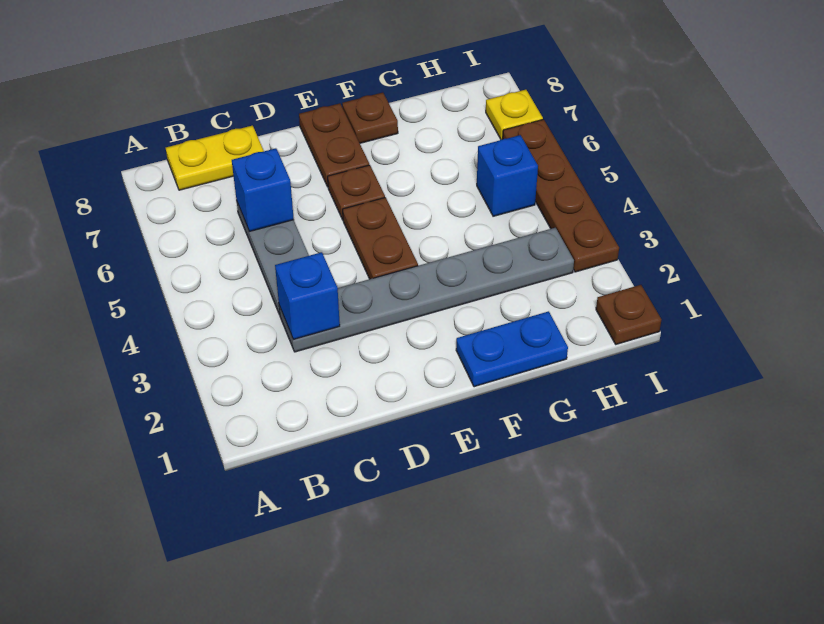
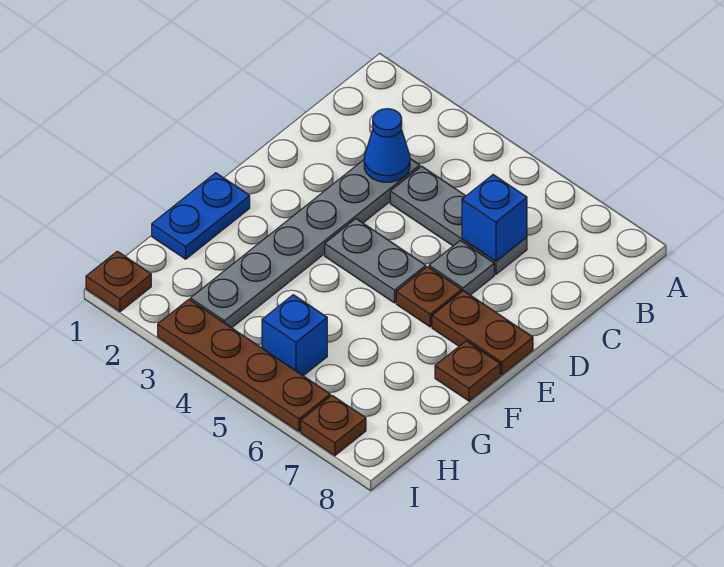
yellow 1x2 plate [166,126,264,190] -> none
blue 1x1 brick [275,252,340,339] -> blue 1x1 cone [364,109,410,182]
none -> grey 1x1 plate [429,240,494,295]
brown 1x2 plate [343,197,418,279] -> grey 1x2 plate [325,219,426,303]
yellow 1x1 plate [486,90,543,140] -> brown 1x1 plate [301,396,366,456]

